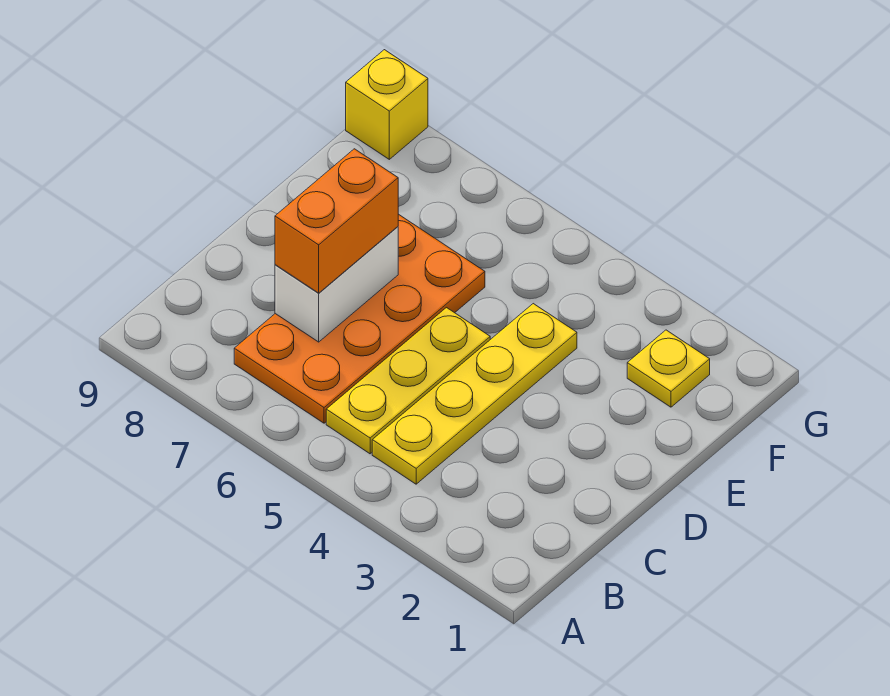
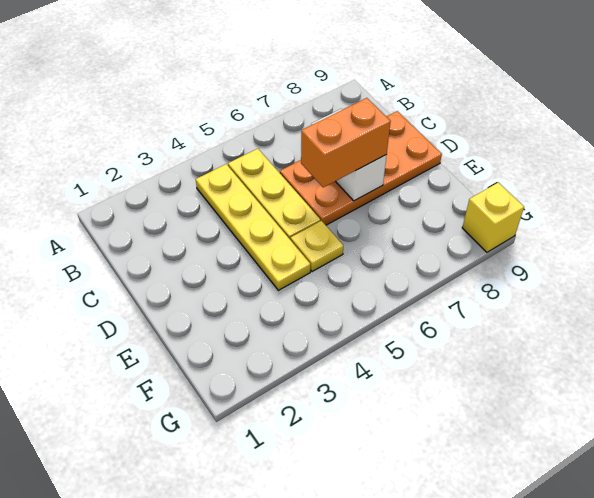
orange 2x4 plate [234,214,485,423] -> orange 2x4 plate turned to [280,111,442,225]
orange 1x2 brick [275,149,398,293] -> orange 1x2 brick turned to [301,98,391,187]
yellow 1x1 plate [627,330,710,407] -> yellow 1x1 plate moved to [291,221,343,272]

